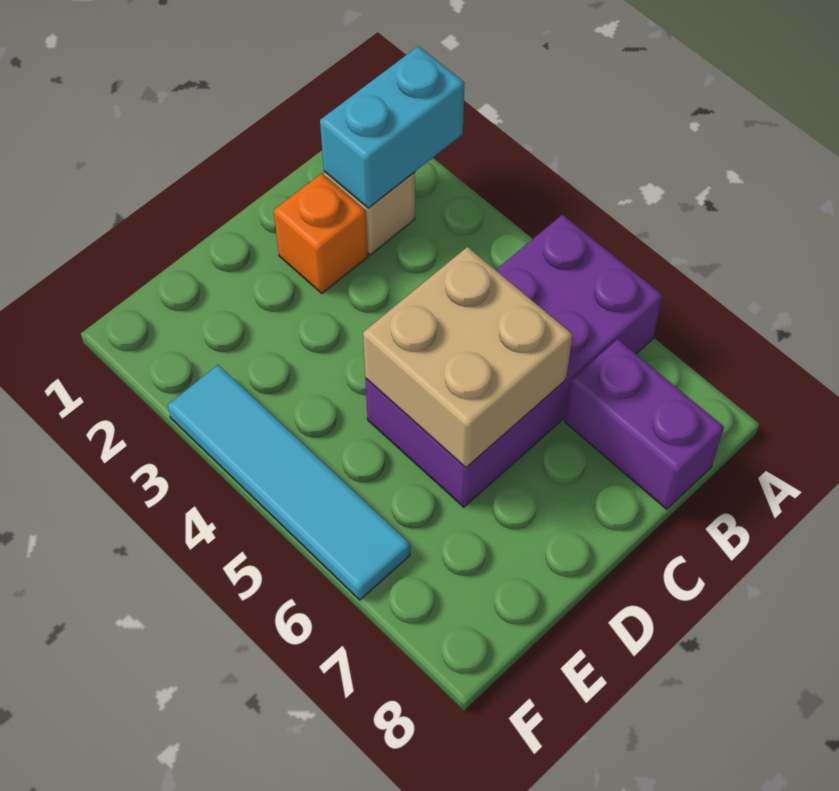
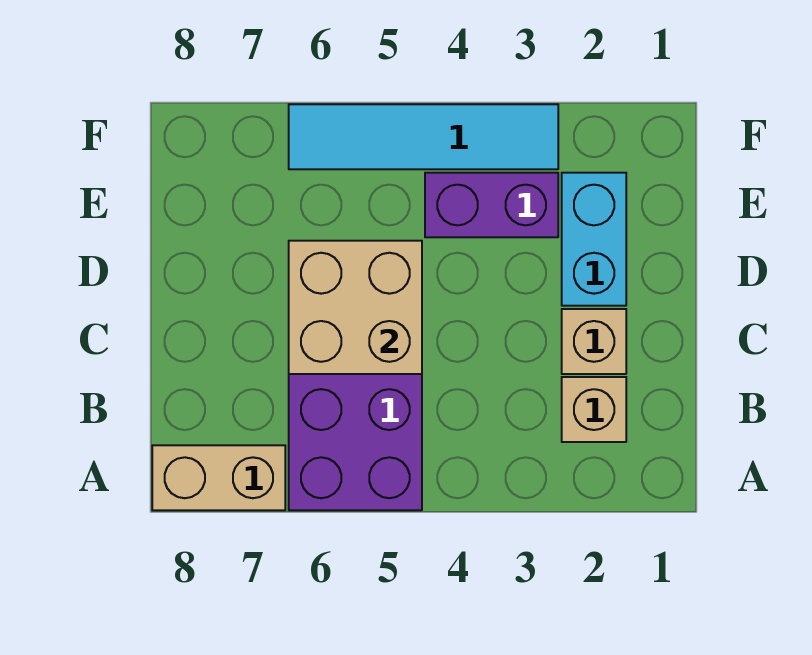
cyan 1x2 brick [320,46,465,208] -> cyan 1x2 brick moved to [562,173,626,306]
none -> tan 1x2 brick [152,445,285,510]
purple 1x2 brick [565,339,724,509] -> purple 1x2 brick moved to [425,173,558,237]
orange 1x1 brick [274,173,368,293] -> tan 1x1 brick [562,309,626,374]

